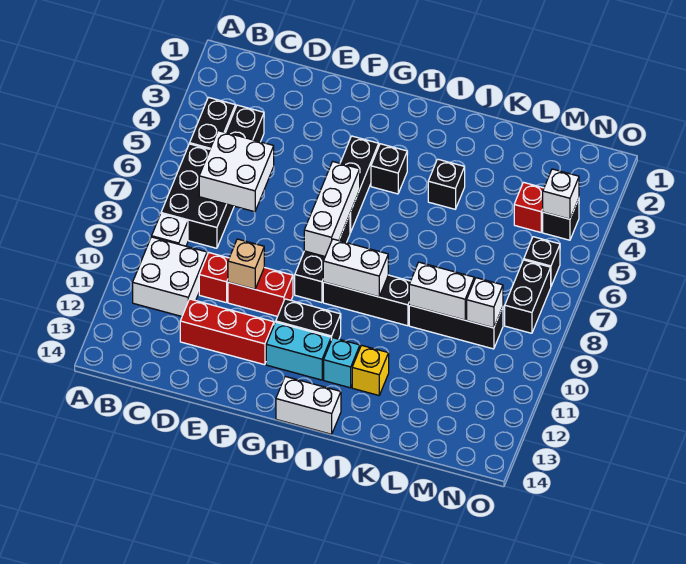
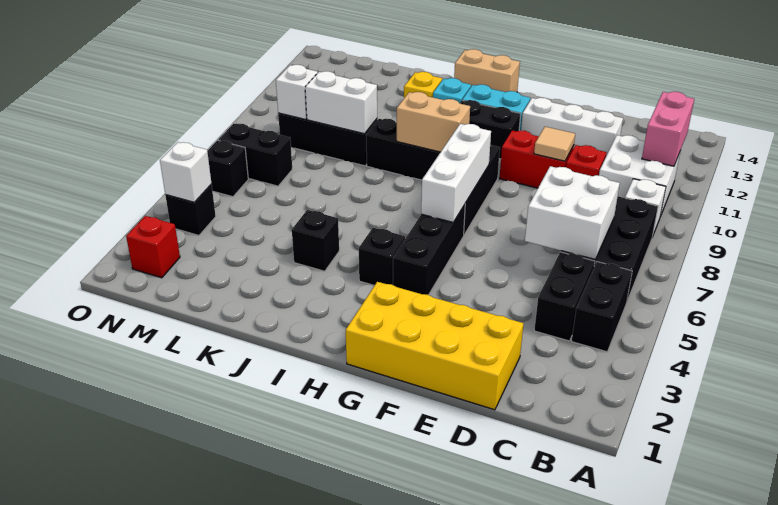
none -> pink 1x2 brick [642,92,694,166]
none -> yellow 2x4 brick [346,282,524,410]
red 1x3 brick [180,299,274,365] -> white 1x3 brick [521,98,623,156]
tan 1x1 brick [228,239,264,289] -> tan 1x1 tile [534,127,575,161]
white 1x2 brick [323,239,388,297] -> tan 1x2 brick [397,92,470,152]
white 1x2 brick [276,377,341,434] -> tan 1x2 brick [454,49,520,92]
red 1x1 brick [514,182,544,232] -> red 1x1 brick moved to [126,216,180,278]
black 1x2 brick [505,260,551,333] -> black 1x2 brick turned to [218,124,292,186]

